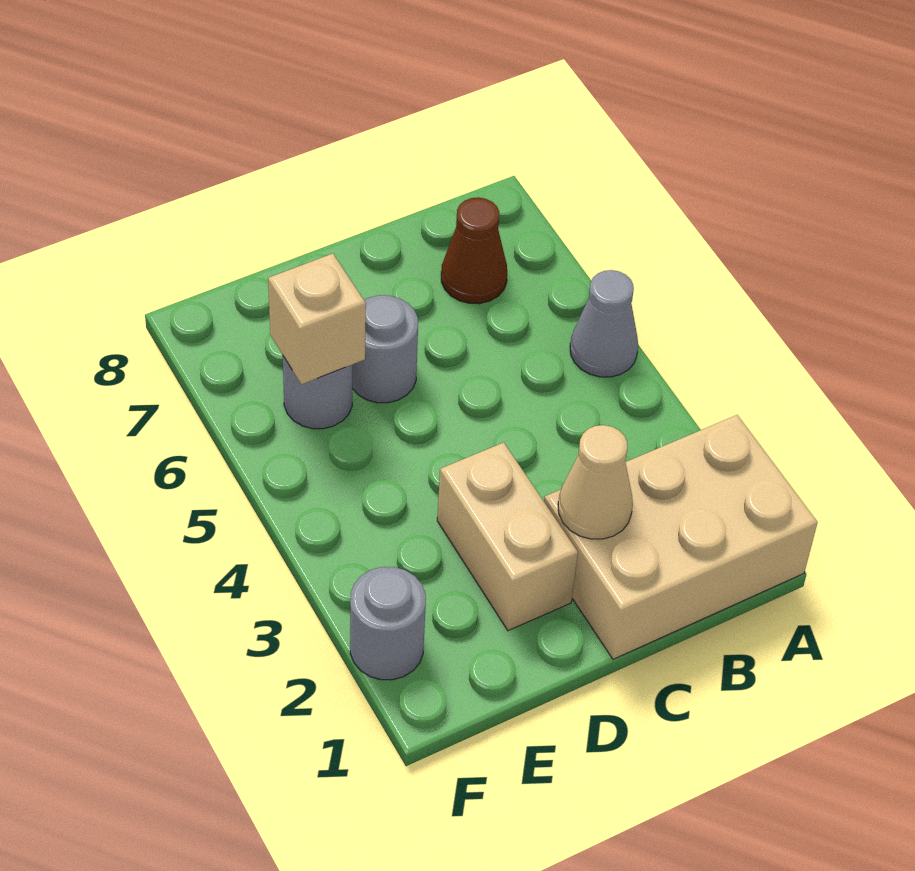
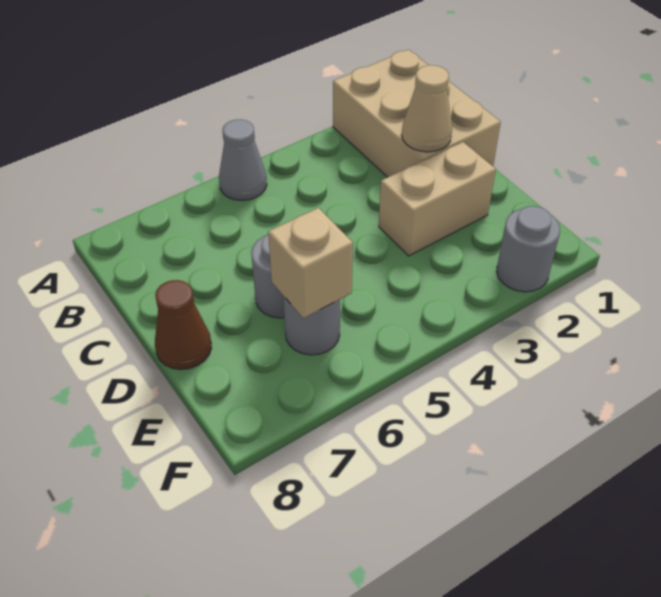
brown 1x1 cone [441,197,507,304] -> brown 1x1 cone moved to [155,280,212,370]

